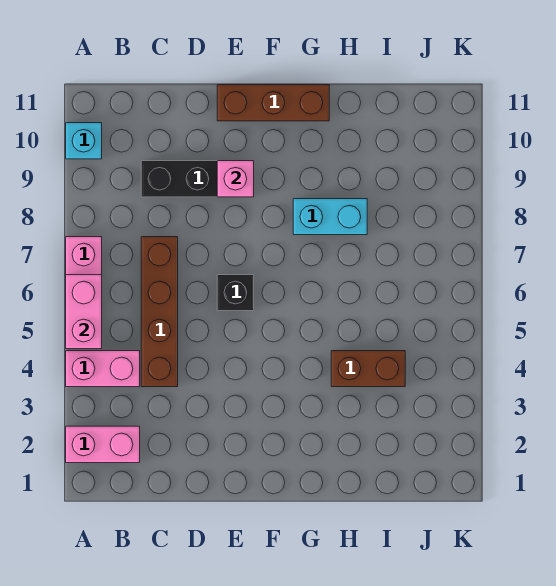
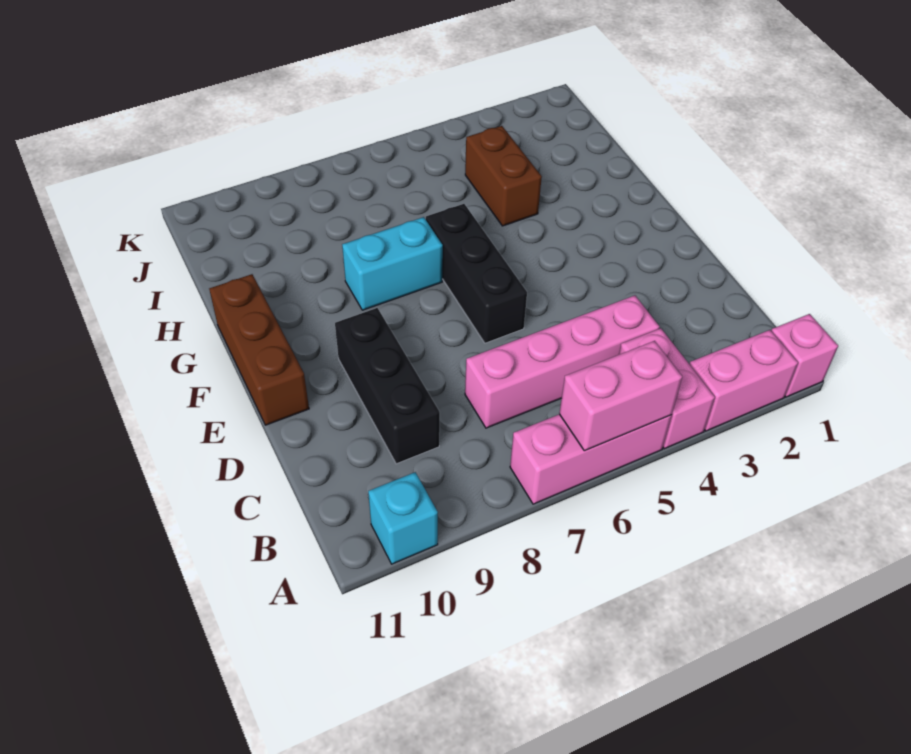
pink 1x2 brick [66,426,140,463] -> pink 1x2 brick turned to [690,330,798,431]
brown 1x4 brick [141,237,178,387] -> pink 1x4 brick [465,295,660,428]
black 1x1 brick [217,275,254,311] -> black 1x3 brick [426,204,527,343]
pink 1x1 brick [217,161,254,197] -> pink 1x1 brick moved to [771,314,838,397]
cyan 1x2 brick [293,199,367,235] -> cyan 1x2 brick turned to [342,217,443,310]

